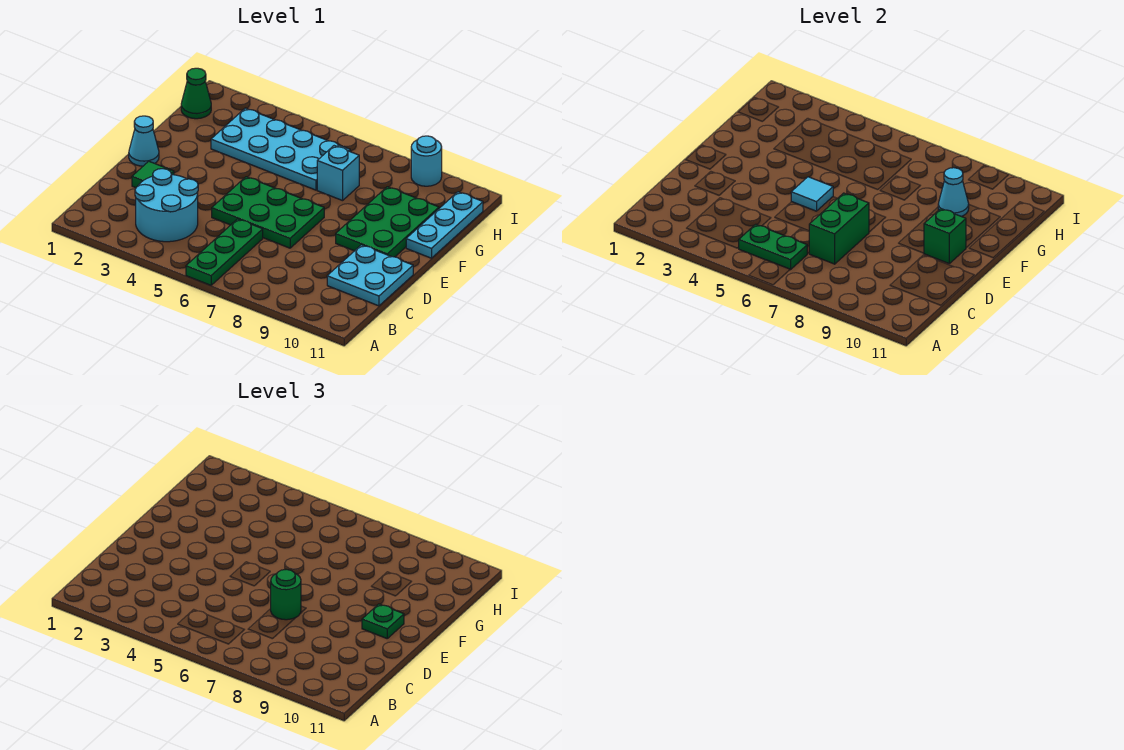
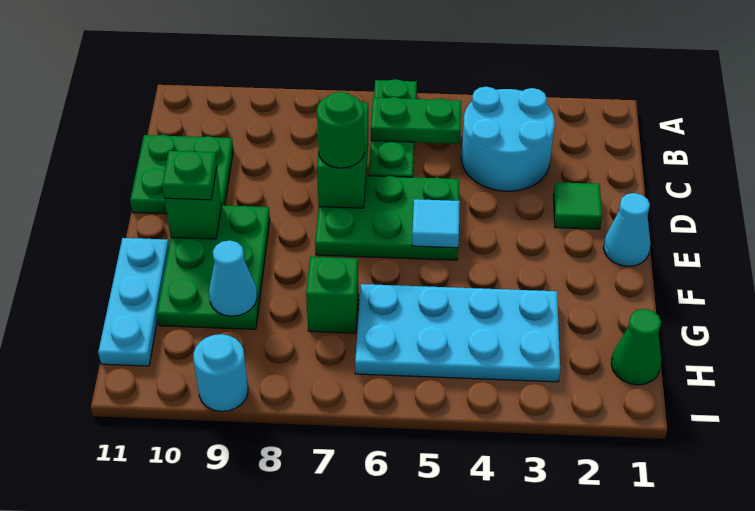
cyan 2x2 plate [327,245,413,306] -> green 2x2 plate [130,135,233,214]
cyan 1x1 brick [317,146,359,201] -> green 1x1 brick [306,257,359,333]

